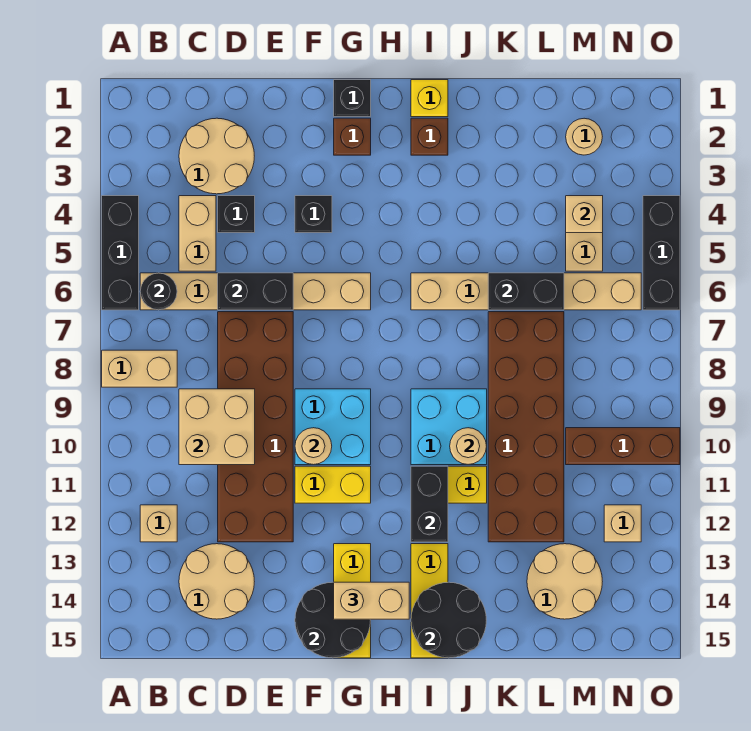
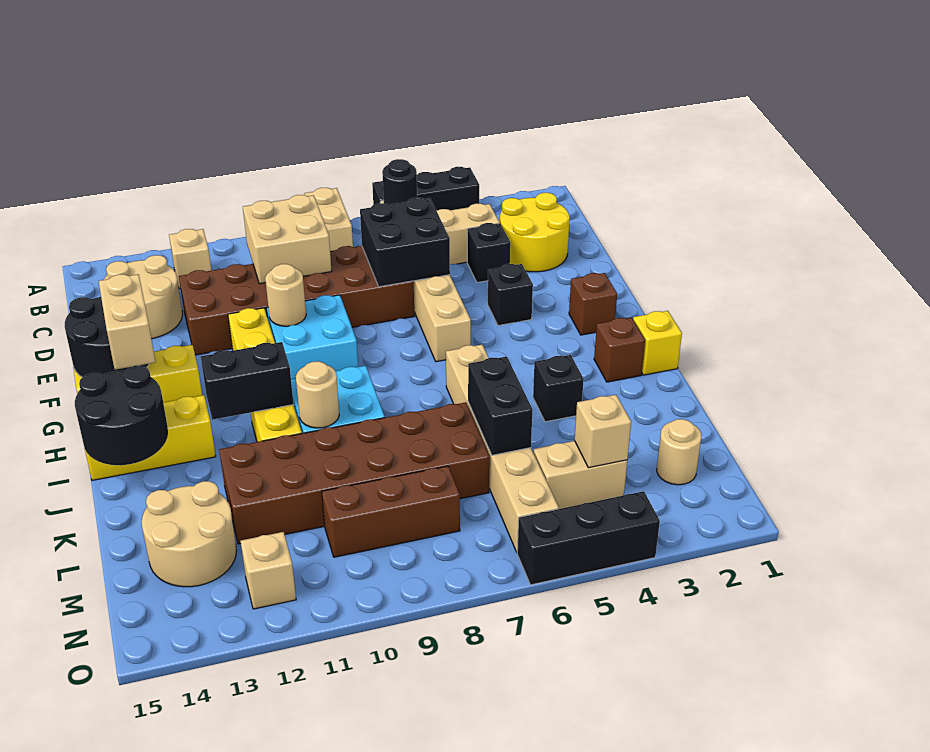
tan 2x2 round brick [179,118,254,194] -> yellow 2x2 round brick [500,193,570,272]
black 1x2 brick [218,273,293,310] -> black 2x2 brick [360,198,450,287]
black 1x1 brick [334,80,371,117] -> black 1x1 brick moved to [533,355,584,422]
brown 1x3 brick [566,428,680,465] -> brown 1x3 brick turned to [322,466,460,557]

